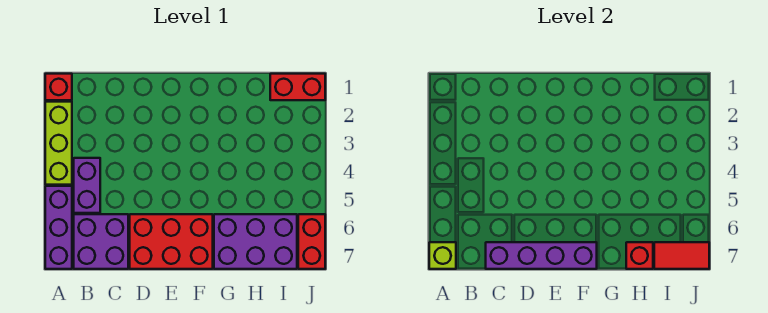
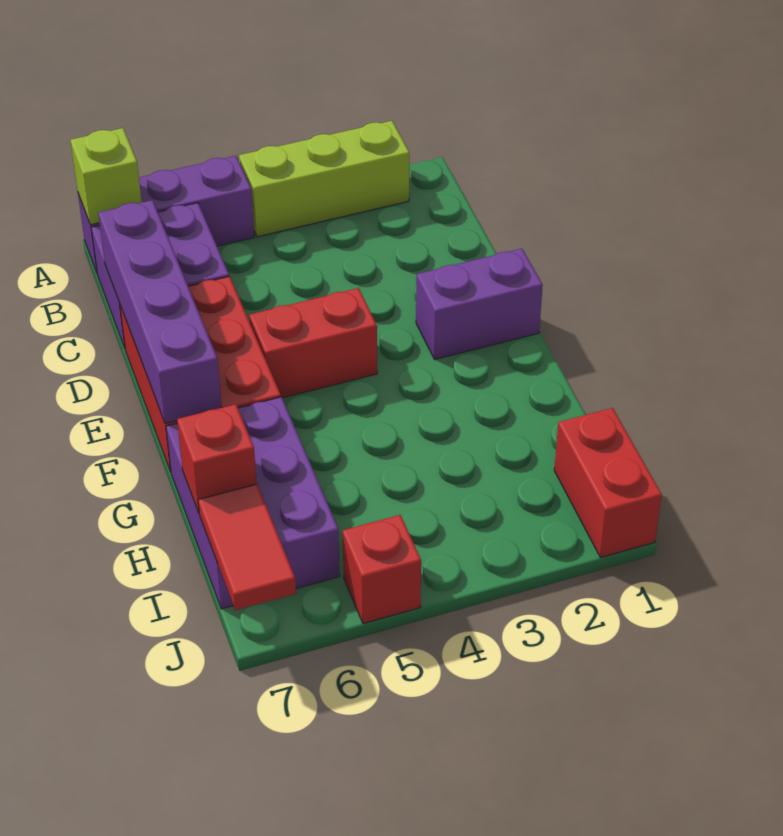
red 1x1 brick [45,74,72,100] -> red 1x1 brick moved to [342,515,421,624]
purple 1x2 brick [74,158,100,213] -> purple 1x2 brick moved to [416,249,543,359]
red 1x2 brick [298,214,325,269] -> red 1x2 brick moved to [249,288,377,398]

